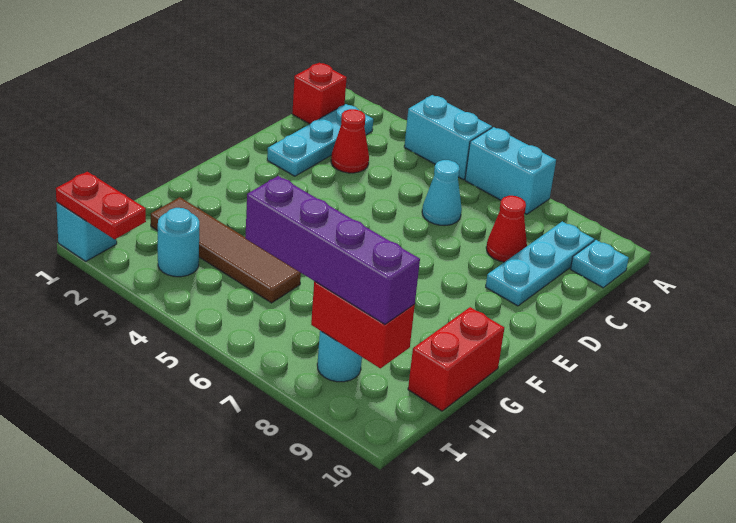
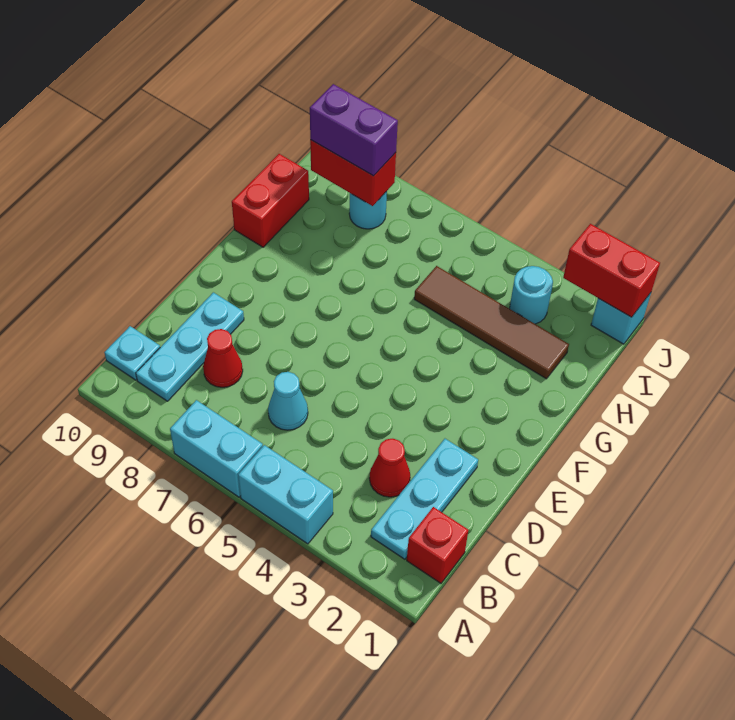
purple 1x4 brick [245,176,420,324] -> purple 1x2 brick [310,84,398,176]
red 1x2 plate [56,172,146,239] -> red 1x2 brick [563,224,660,317]

